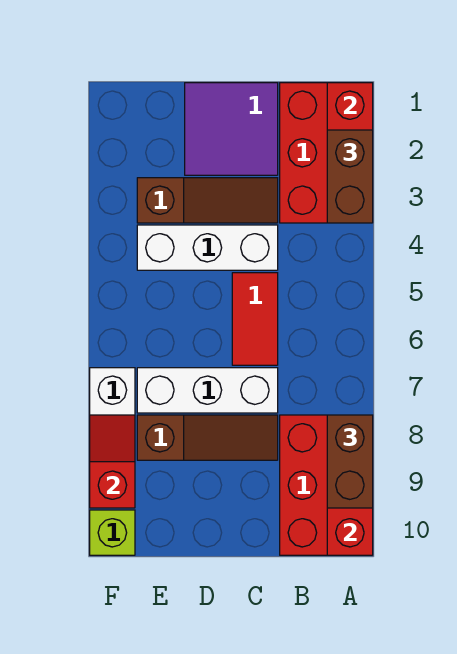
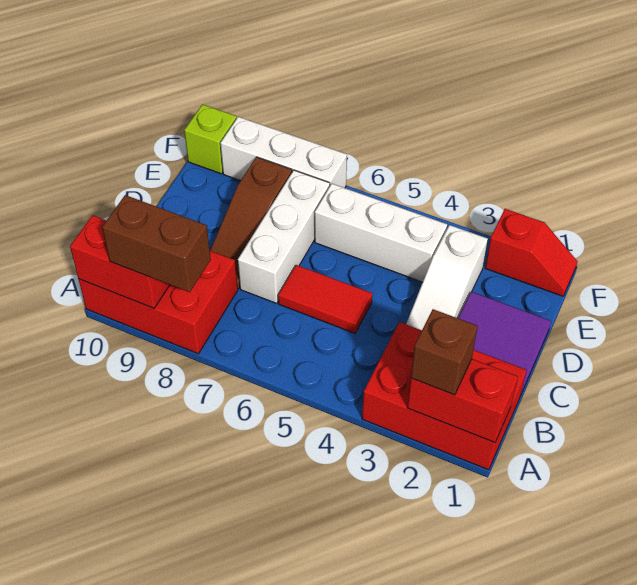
brown 1x2 brick [327,130,373,223] -> brown 1x1 brick [411,309,478,395]
brown 1x3 slope [137,178,278,223] -> white 1x3 slope [406,225,488,330]
white 1x3 brick [137,225,278,270] -> white 1x3 brick turned to [315,184,447,282]
red 1x2 slope [90,415,135,508] -> red 1x2 slope moved to [485,209,578,296]

